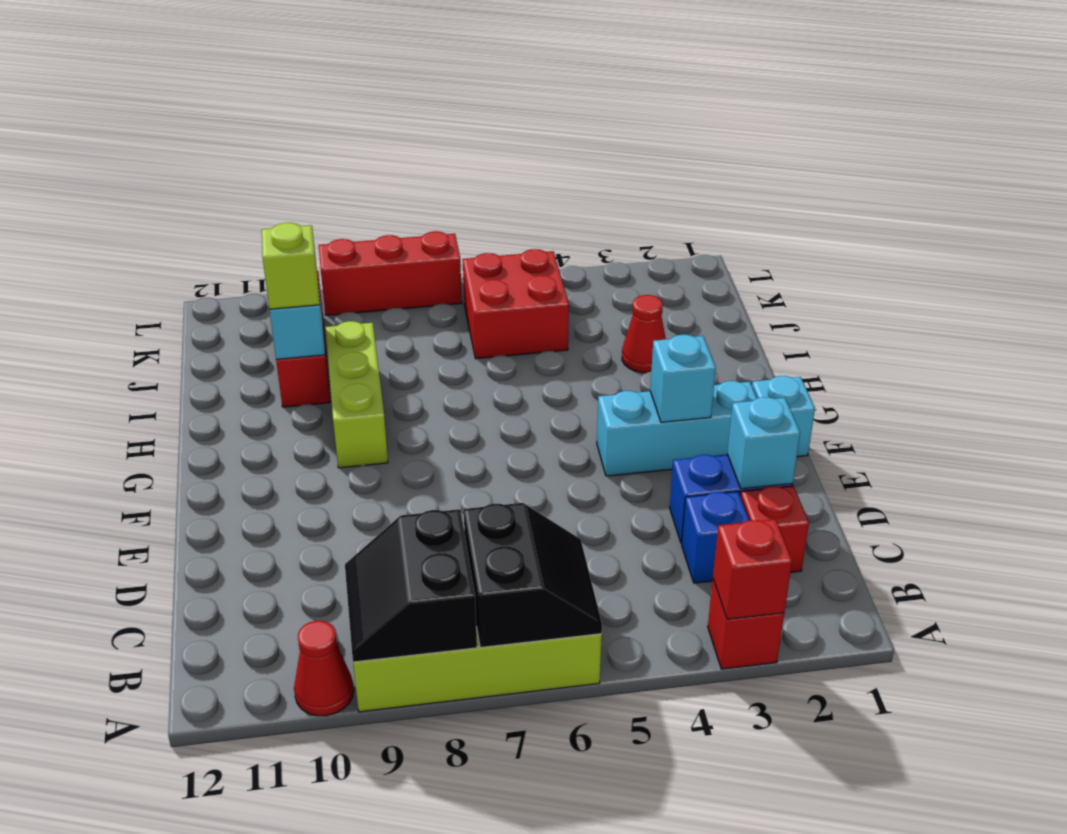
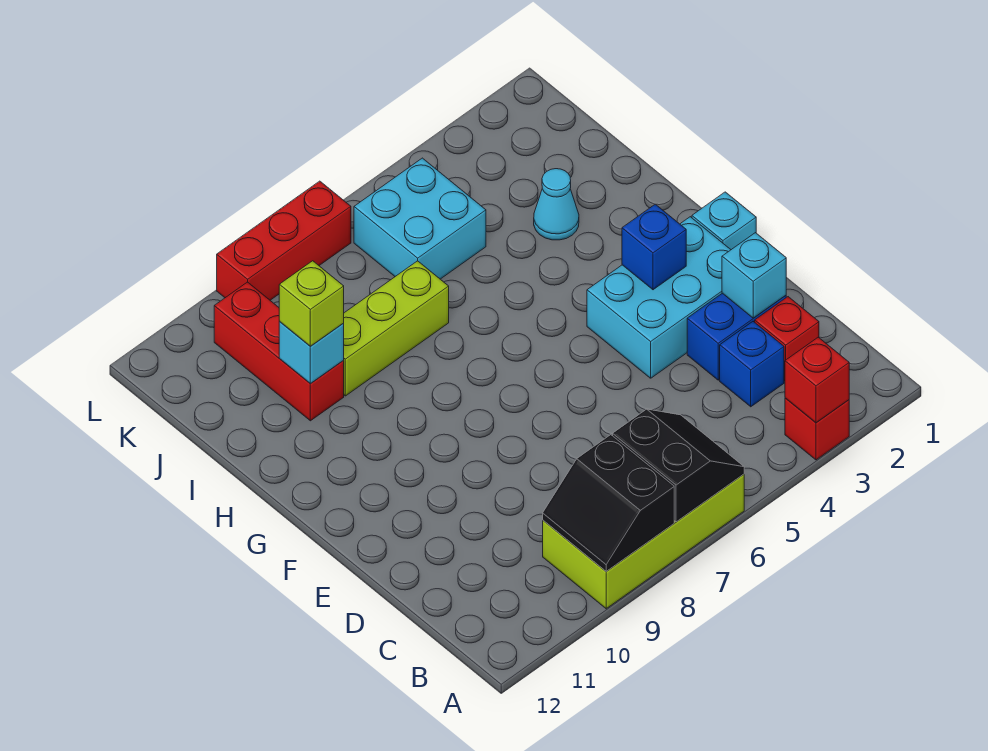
red 1x1 cone [294,621,354,716] -> none
cyan 1x3 brick [597,381,757,476] -> cyan 2x3 brick [587,217,731,378]
cyan 1x1 brick [650,335,716,422] -> blue 1x1 brick [622,204,686,290]
lime 1x3 brick [325,321,388,468] -> lime 1x3 brick turned to [343,261,449,396]
red 1x1 cone [622,295,666,373] -> cyan 1x1 cone [534,169,579,240]
red 2x2 brick [463,249,569,359] -> cyan 2x2 brick [354,158,486,279]

